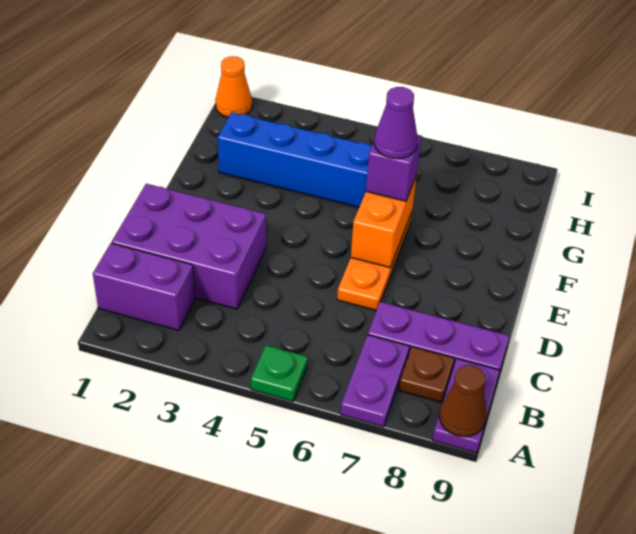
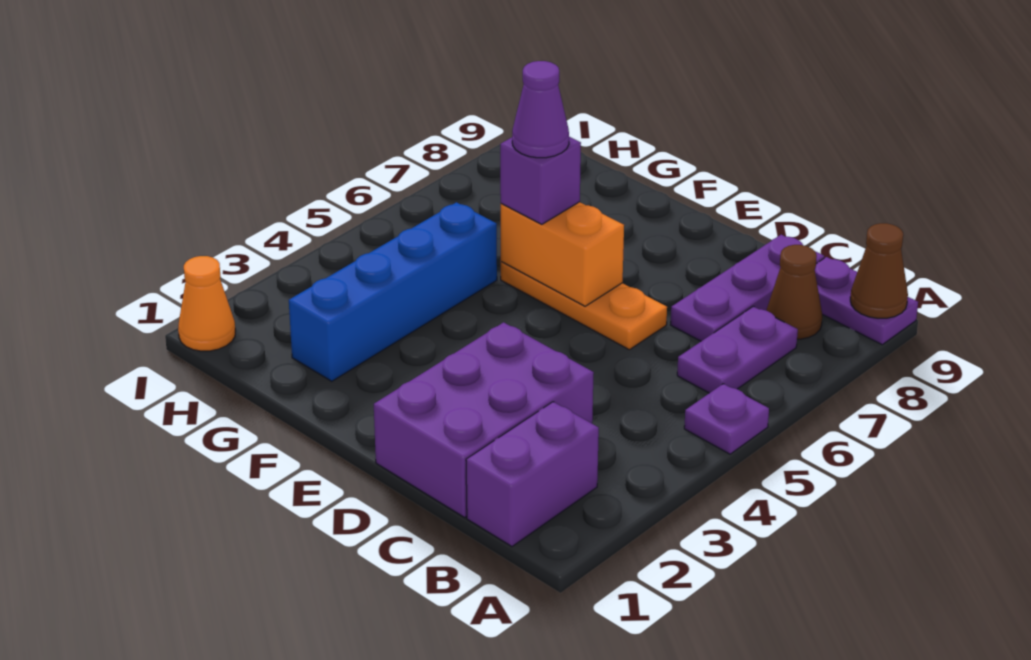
green 1x1 plate [251,345,308,401] -> purple 1x1 plate [684,384,769,454]
purple 1x2 plate [341,335,409,427] -> purple 1x2 plate turned to [677,306,798,393]
brown 1x1 plate [399,347,454,403] -> brown 1x1 cone [766,245,822,339]

